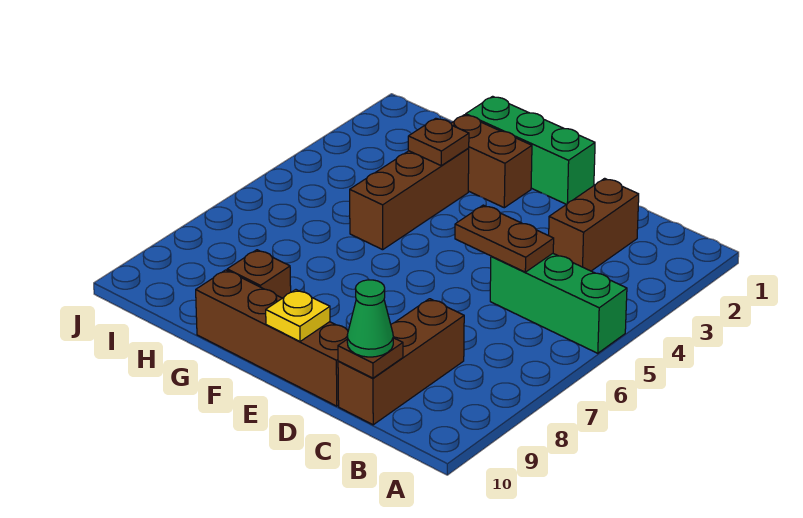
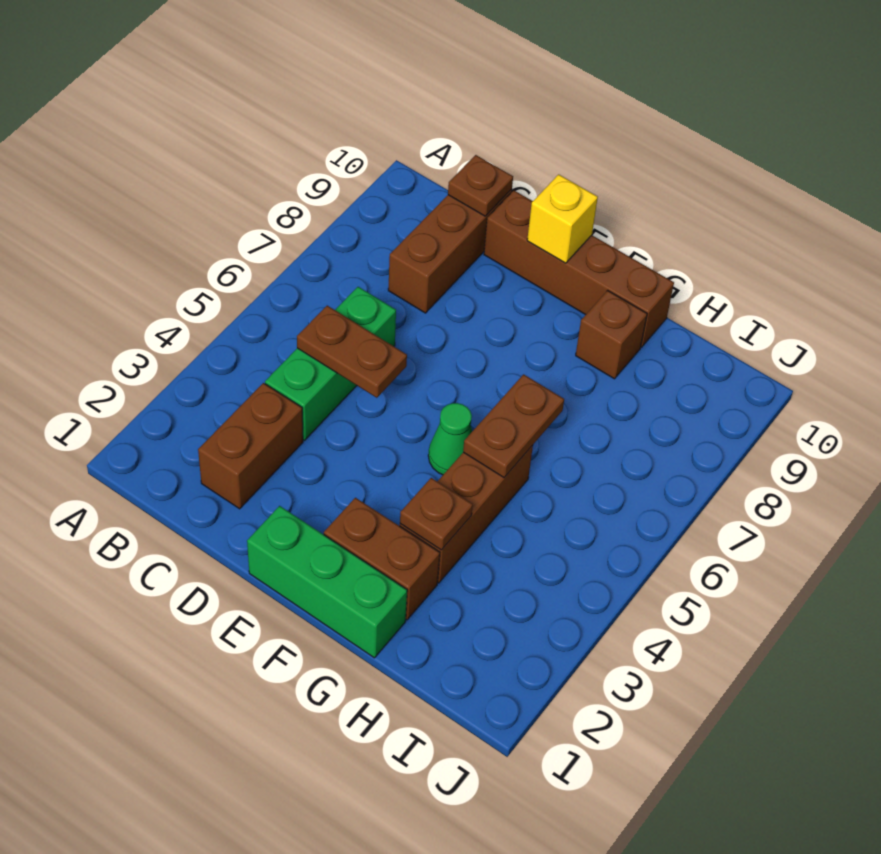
green 1x3 brick [490,254,627,353] -> green 1x3 brick turned to [265,287,396,440]
green 1x1 cone [347,280,393,357] -> green 1x1 cone moved to [428,403,472,475]
yellow 1x1 plate [266,290,330,341] -> yellow 1x1 brick [527,174,598,263]
none -> brown 1x2 plate [463,374,564,477]

